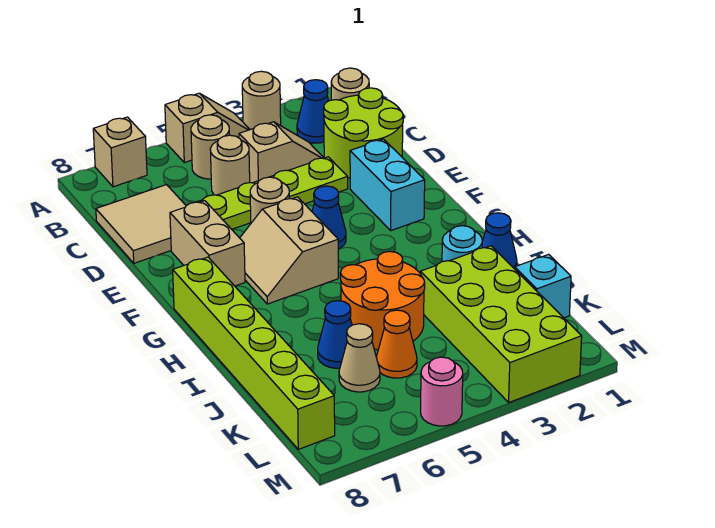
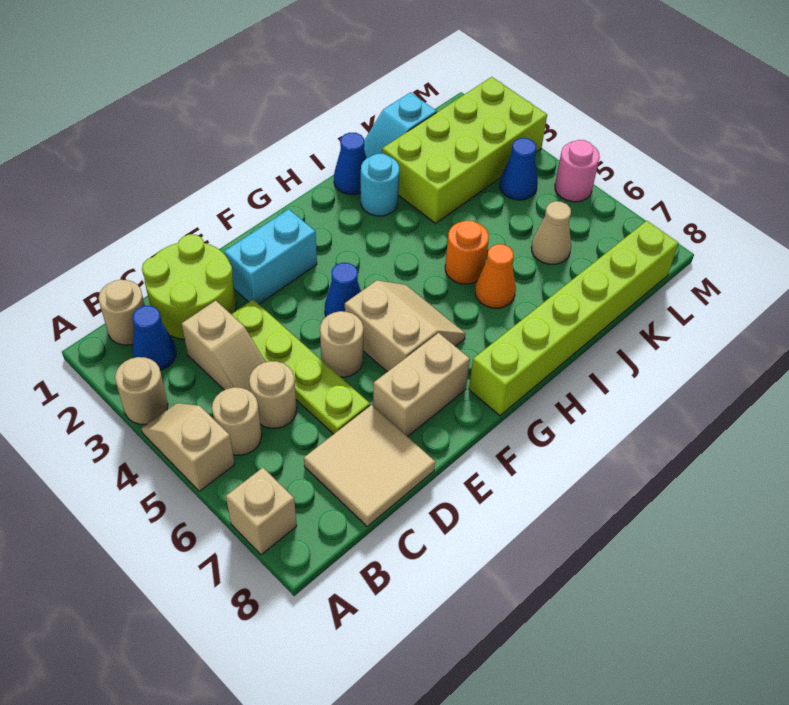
tan 1x2 slope [239,122,324,183] -> tan 1x2 slope turned to [182,301,265,391]
tan 2x2 slope [240,197,338,304] -> tan 2x2 slope turned to [345,280,465,372]
orange 2x2 round brick [340,251,425,350] -> orange 1x1 round brick [445,221,489,284]
blue 1x1 cone [318,301,352,368] -> blue 1x1 cone moved to [500,138,538,200]
orange 1x1 cone [376,310,417,378] -> orange 1x1 cone moved to [475,244,516,308]

